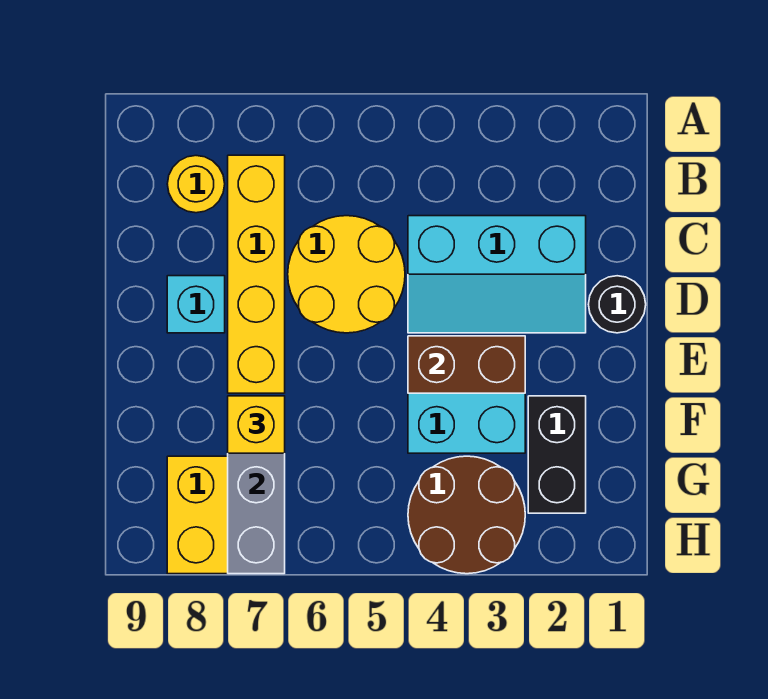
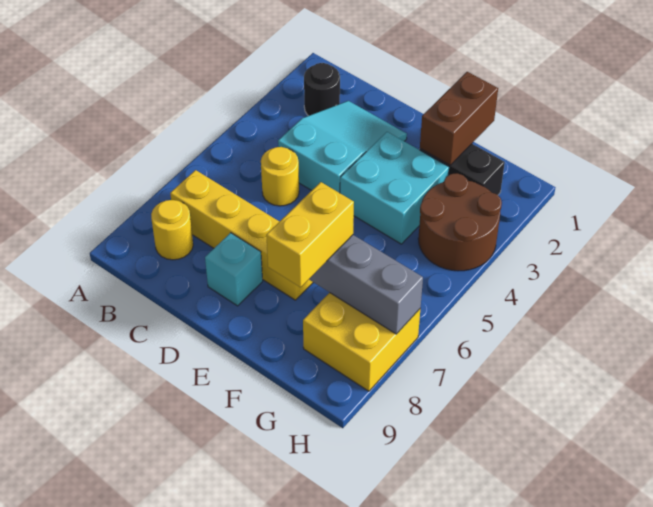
cyan 2x3 slope [408,216,586,333] -> cyan 2x3 slope turned to [278,101,407,193]
yellow 2x2 round brick [288,216,405,333] -> yellow 1x1 round brick [261,147,299,206]
black 1x1 round brick [588,276,646,333] -> black 1x1 round brick moved to [304,63,340,116]
brown 1x2 brick [408,336,525,393] -> brown 1x2 brick moved to [420,72,498,165]
yellow 1x1 brick [228,396,285,453] -> yellow 1x2 brick [266,182,354,287]

